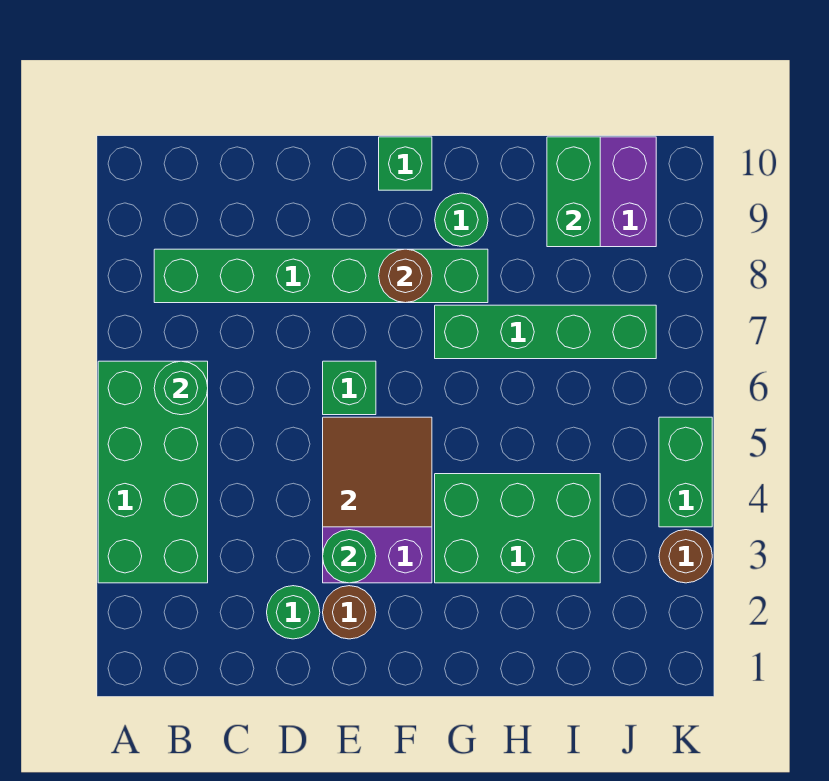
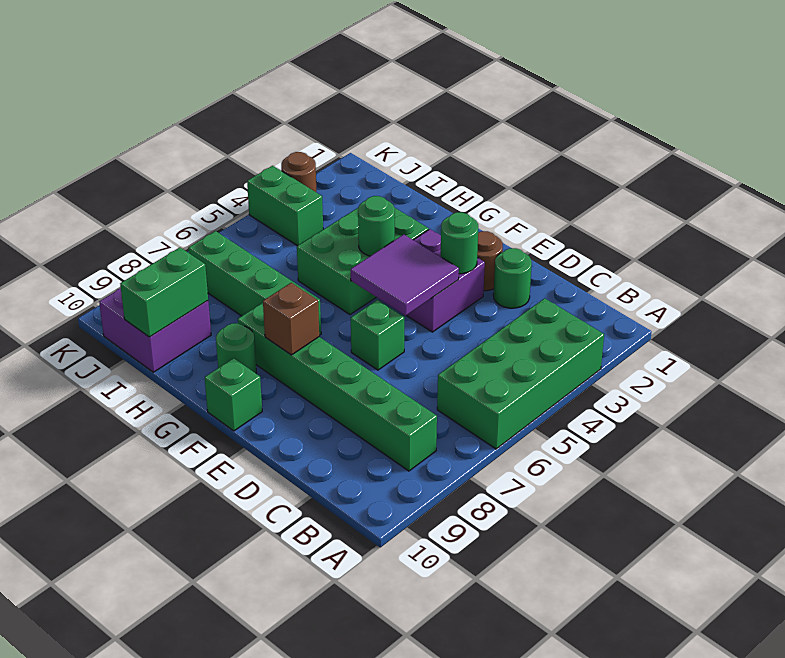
green 1x1 round brick [154,361,208,415] -> green 1x1 round brick moved to [358,196,395,256]
brown 2x2 tile [323,417,432,527] -> purple 2x2 tile [351,234,459,315]
brown 1x1 round brick [379,249,432,303] -> brown 1x1 brick [263,283,319,355]
green 2x3 brick [435,474,600,583] -> green 2x3 brick turned to [297,208,429,315]
green 1x2 brick [659,417,712,527] -> green 1x2 brick turned to [247,166,323,246]

